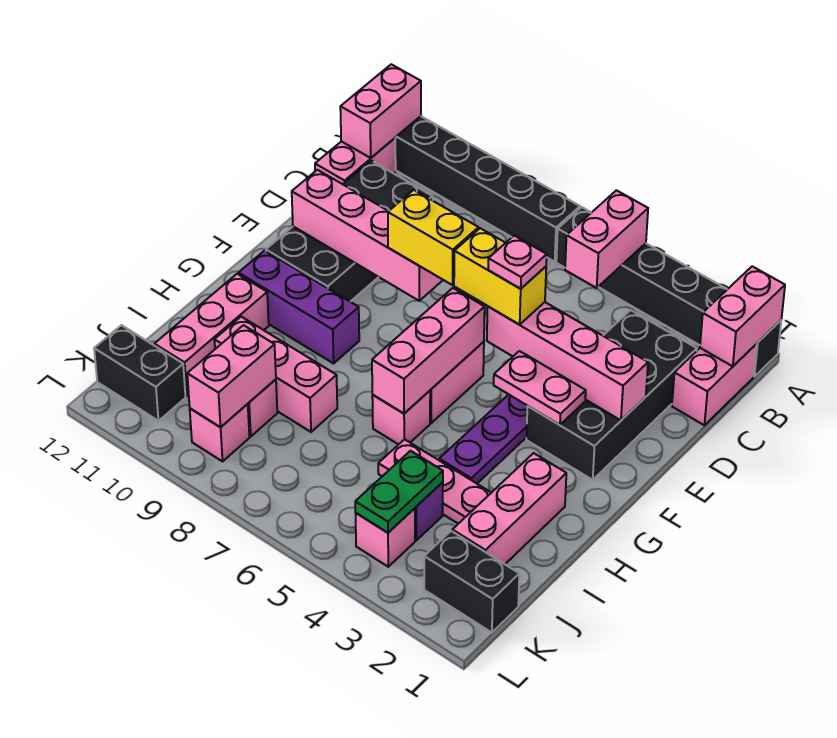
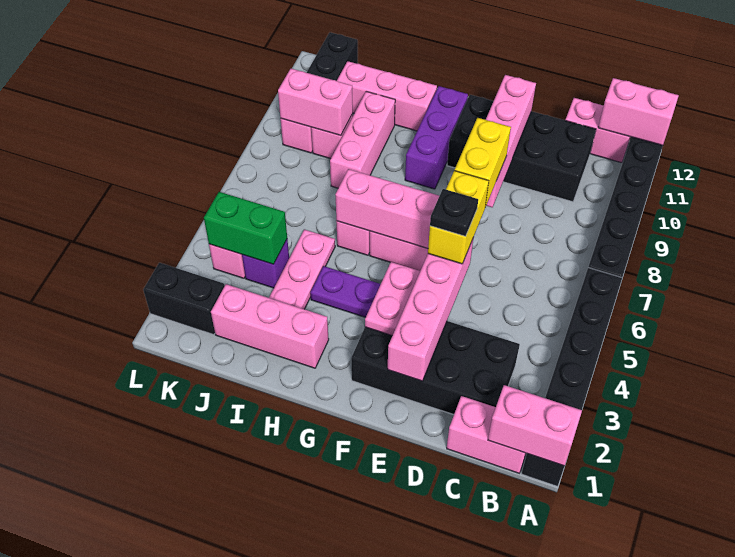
pink 1x2 brick [565,190,648,288] -> none
pink 1x1 plate [488,236,547,289] -> black 1x1 plate [430,189,478,236]
green 1x2 plate [355,451,443,533] -> green 1x2 brick [204,192,287,264]
black 1x2 brick [424,531,519,633] -> black 1x2 brick turned to [143,263,225,335]

